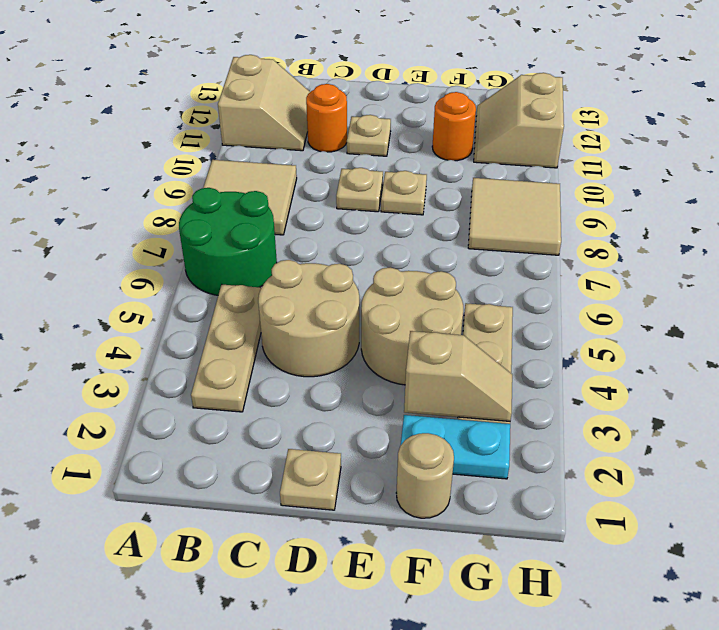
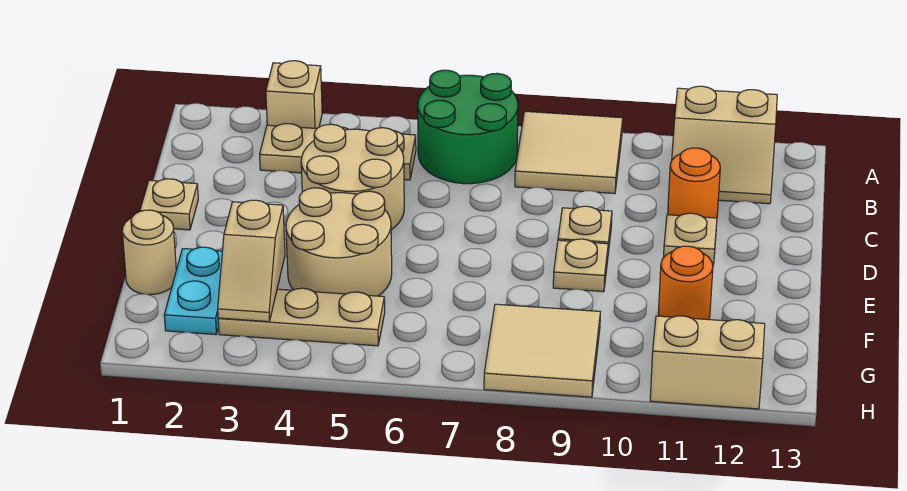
none -> tan 1x1 brick [266,61,322,129]

